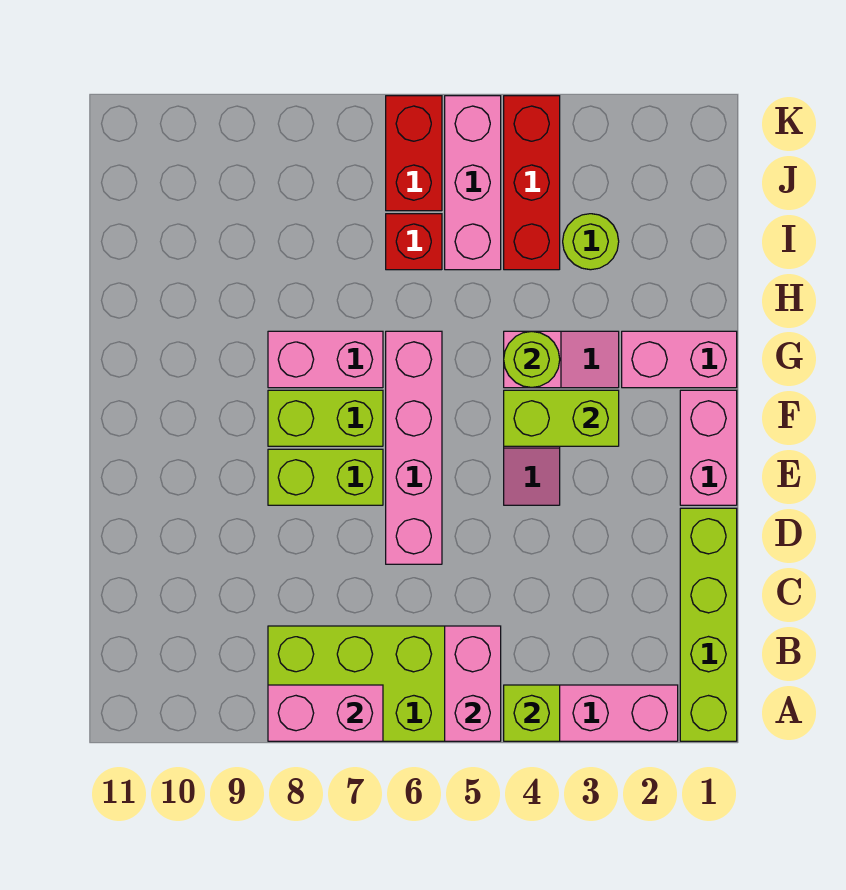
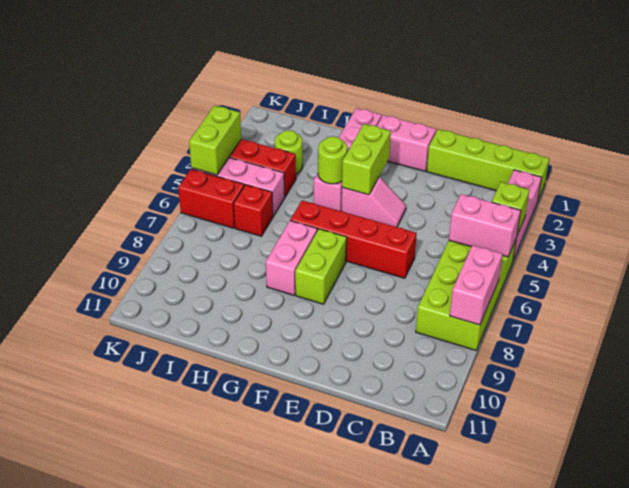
pink 1x4 brick [386,331,442,564] -> red 1x4 brick [290,201,417,278]
lime 1x2 brick [268,449,383,505] -> lime 1x2 brick moved to [189,105,241,175]

